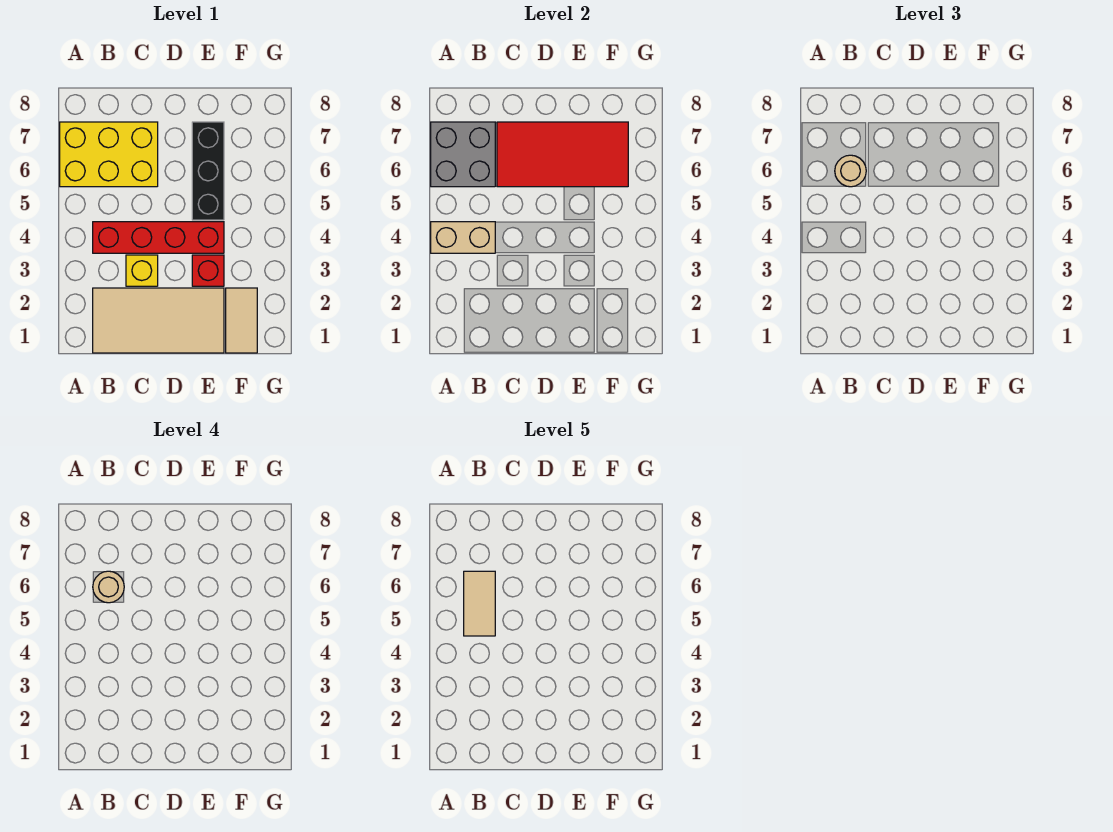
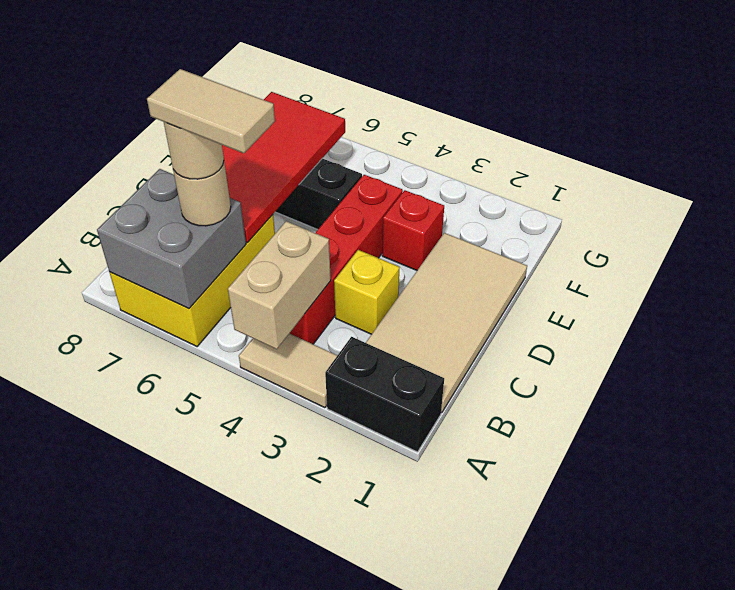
none -> black 1x2 brick [325,337,444,452]
tan 1x2 tile [226,288,257,353] -> tan 1x2 tile moved to [239,334,337,408]

